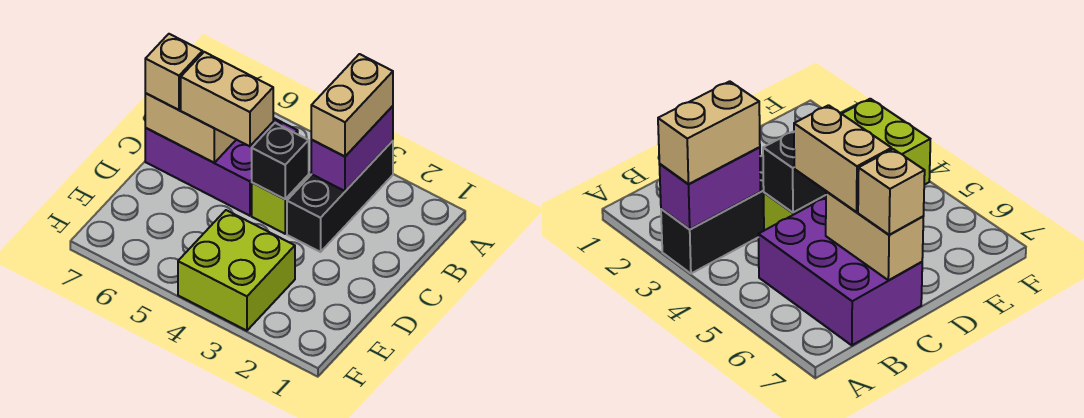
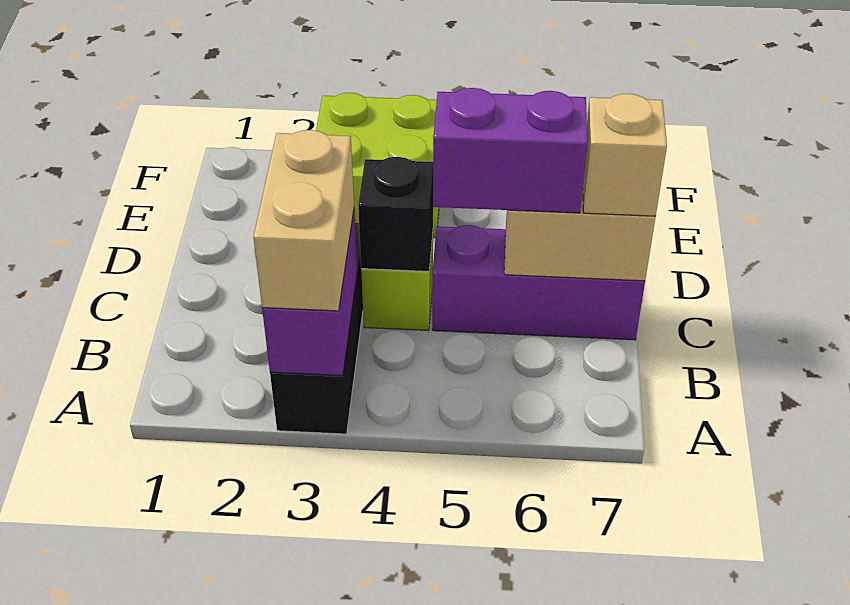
purple 2x3 brick [145,118,298,216] -> purple 1x3 brick [432,225,645,340]
tan 1x2 brick [181,52,273,146] -> purple 1x2 brick [433,88,588,213]

